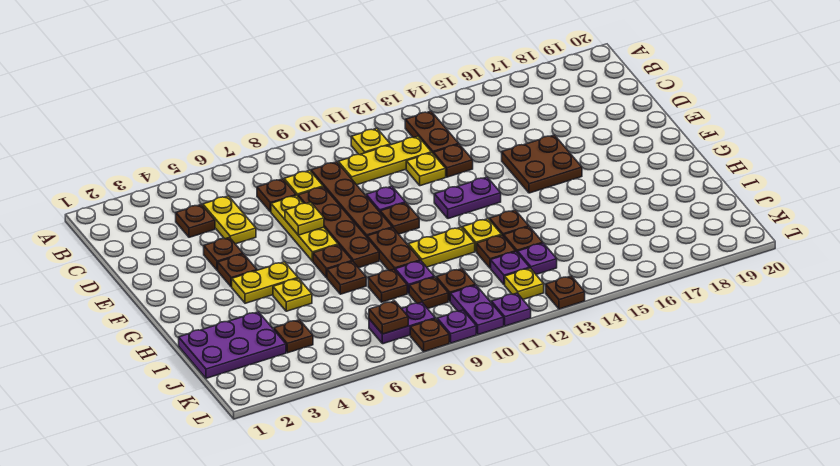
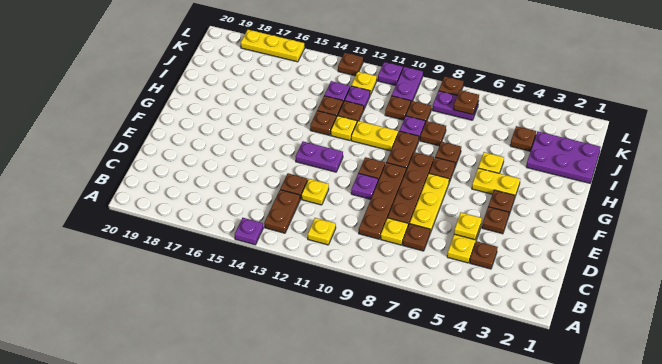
yellow 1x3 plate [338,136,432,185] -> yellow 1x3 plate moved to [241,30,305,62]
yellow 1x1 plate [285,202,324,235] -> yellow 1x1 plate moved to [454,213,482,240]
brown 2x2 plate [502,135,582,193] -> none
purple 1x1 plate [437,310,476,343] -> purple 1x1 plate moved to [235,218,263,245]

